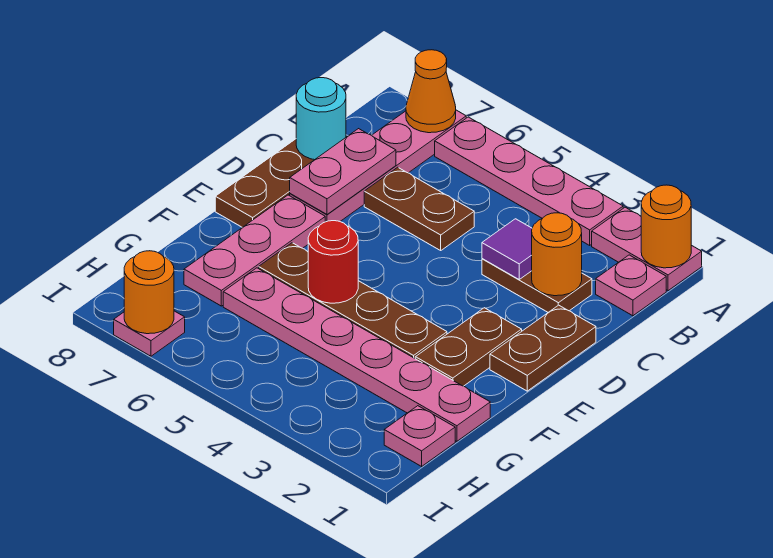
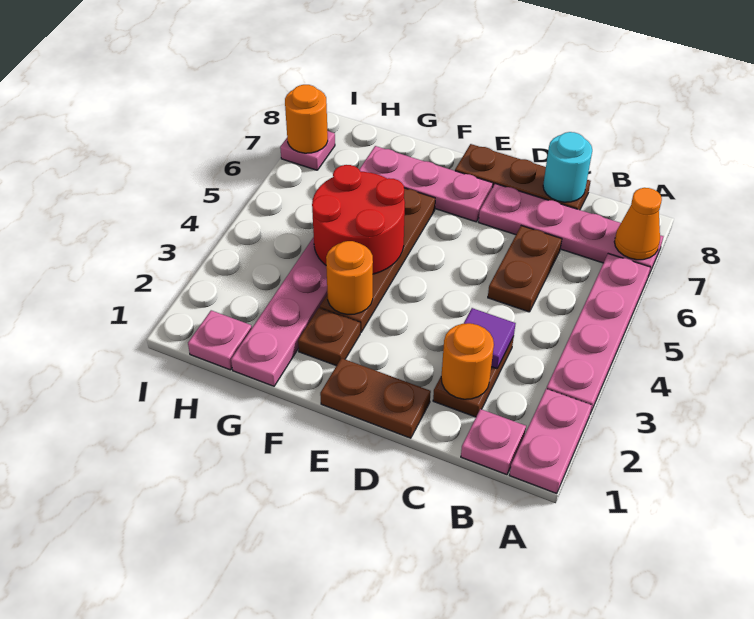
orange 1x1 round brick [641,185,691,268] -> orange 1x1 round brick moved to [326,241,373,314]
pink 1x2 plate [290,129,396,214] -> none
brown 1x2 plate [415,308,522,386] -> brown 1x1 plate [298,308,360,366]
red 1x1 round brick [308,221,358,303] -> red 2x2 round brick [312,165,405,274]

